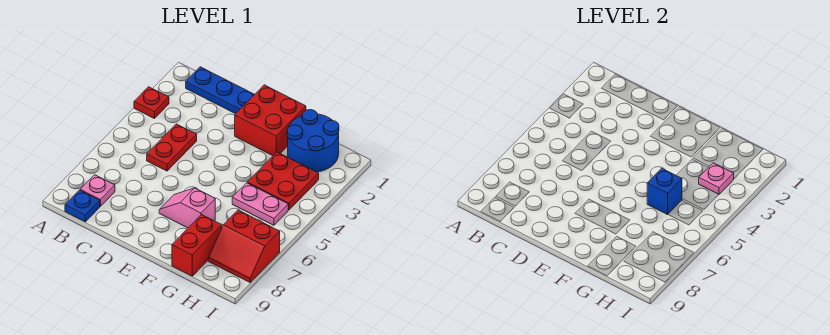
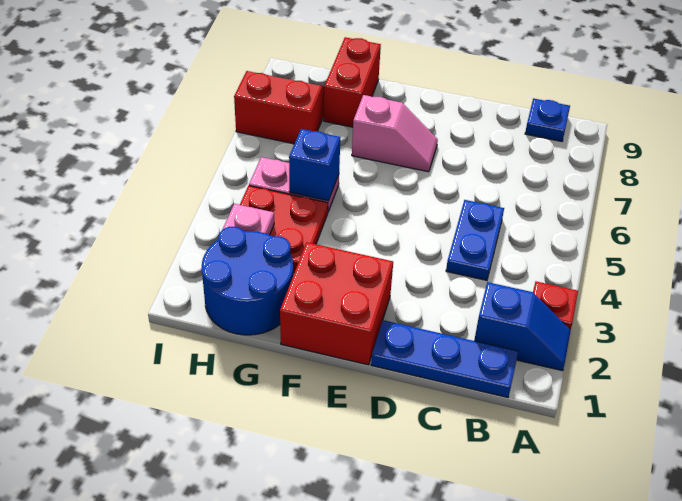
none -> blue 1x2 slope [474,282,571,371]
pink 1x1 plate [80,175,115,206] -> none
red 1x2 plate [147,124,197,171] -> blue 1x2 plate [446,200,504,280]

